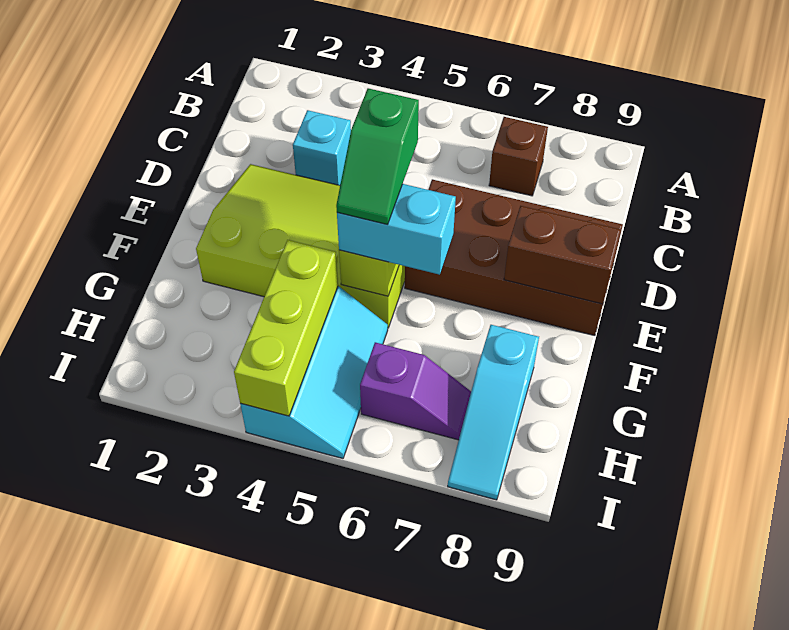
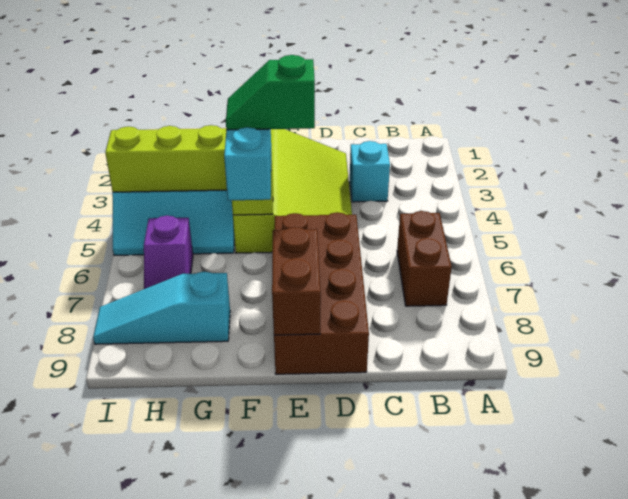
brown 1x1 brick [489,117,548,196] -> brown 1x2 brick [397,211,452,306]

